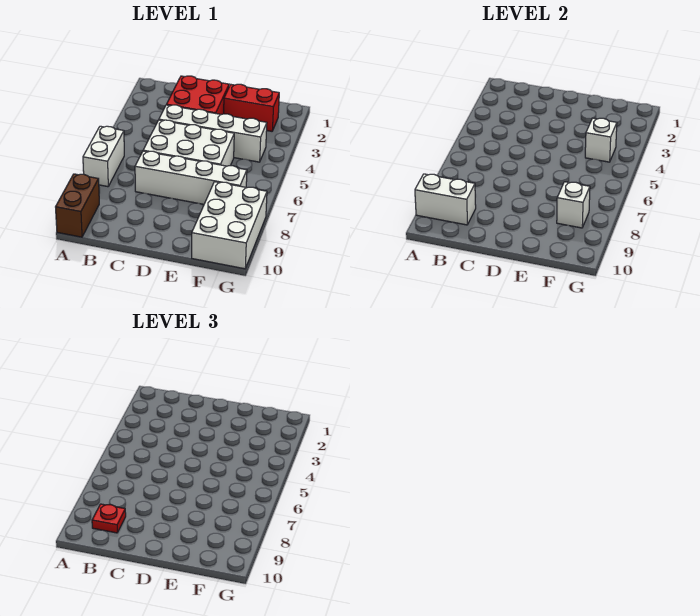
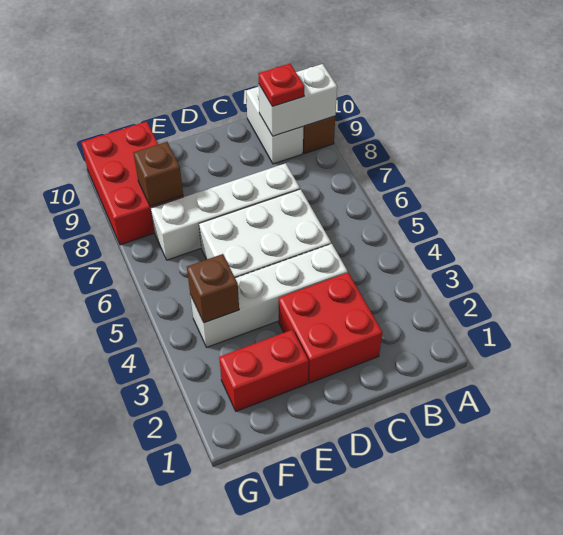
white 1x2 brick [83,126,124,187] -> white 1x2 brick moved to [246,87,303,164]
white 1x1 brick [585,118,617,162] -> brown 1x1 brick [187,254,239,323]
white 2x3 brick [192,182,267,269] -> red 2x3 brick [81,122,183,245]
white 1x1 brick [557,182,590,228] -> brown 1x1 brick [134,142,183,206]

